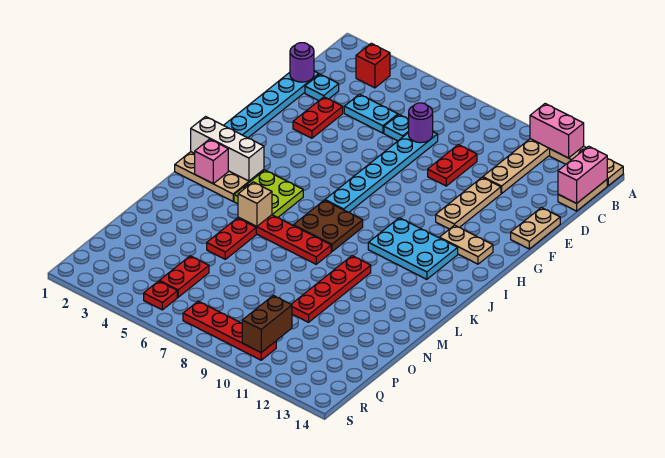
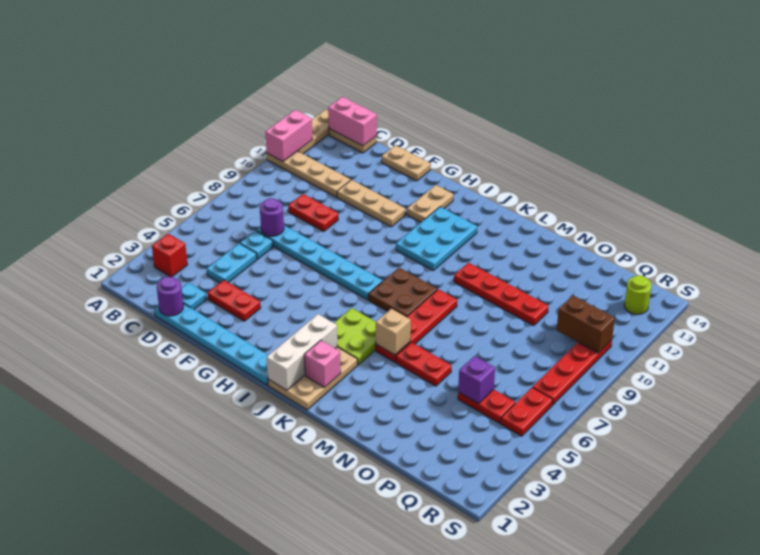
none -> purple 1x1 brick [458,356,495,404]
red 1x1 plate [144,281,177,310] -> red 1x2 plate [501,387,553,436]
none -> lime 1x1 round brick [624,275,652,314]

